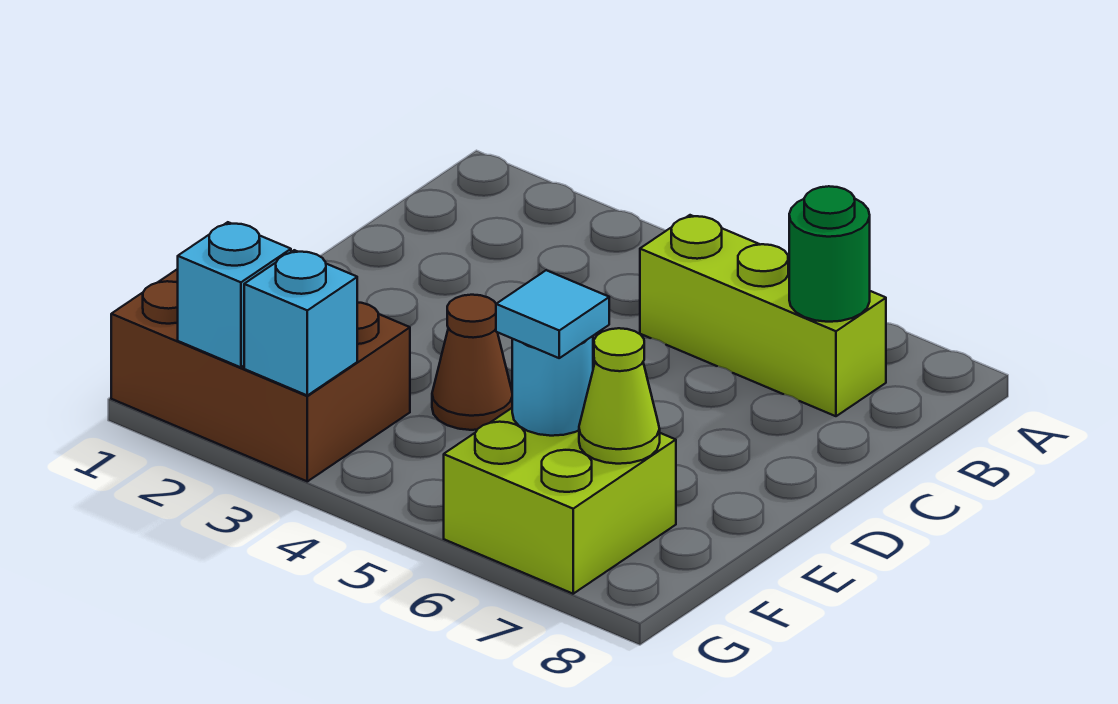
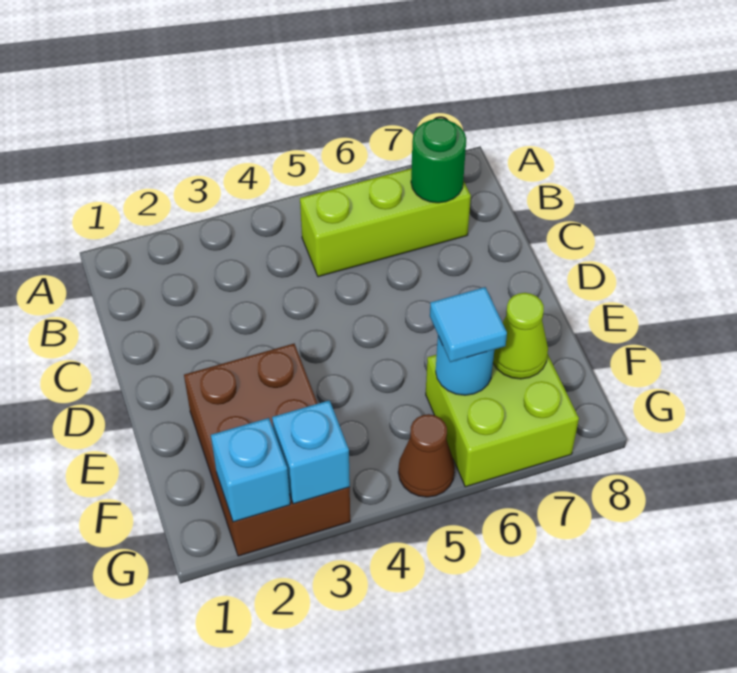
brown 1x1 cone [432,295,512,430] -> brown 1x1 cone moved to [398,414,455,497]
brown 2x3 brick [111,269,410,481] -> brown 2x3 brick turned to [184,344,350,556]

